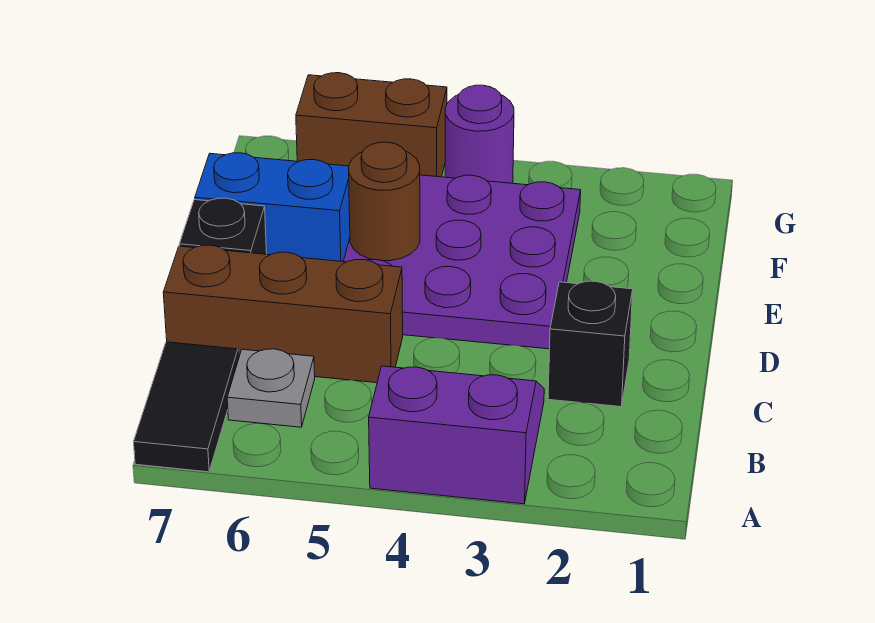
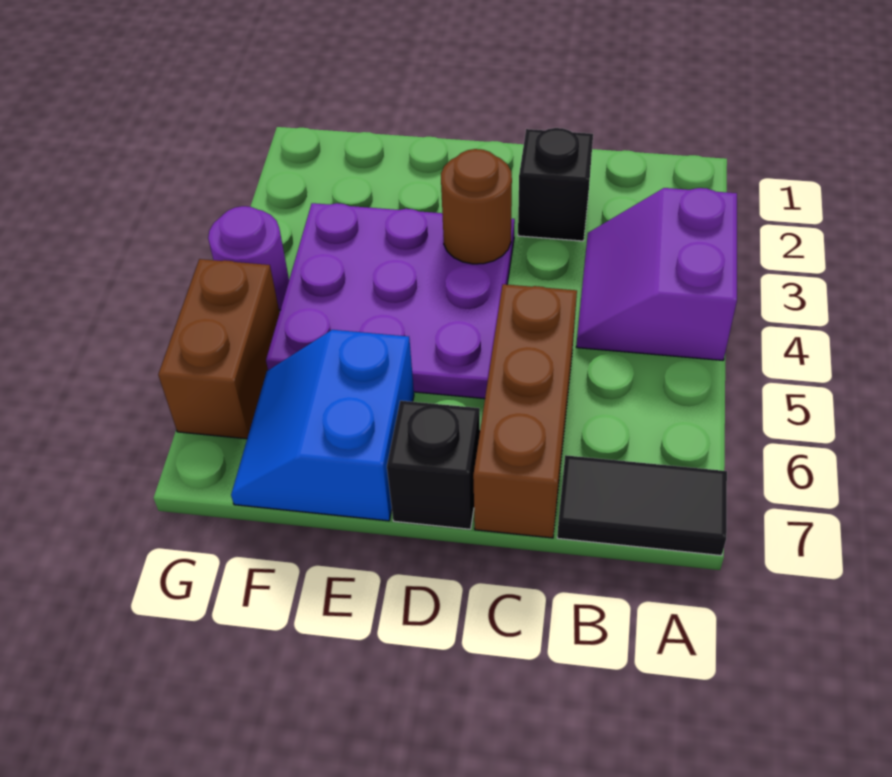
grey 1x1 plate [227,349,315,427] -> none
brown 1x1 round brick [349,142,420,261] -> brown 1x1 round brick moved to [441,149,512,264]

